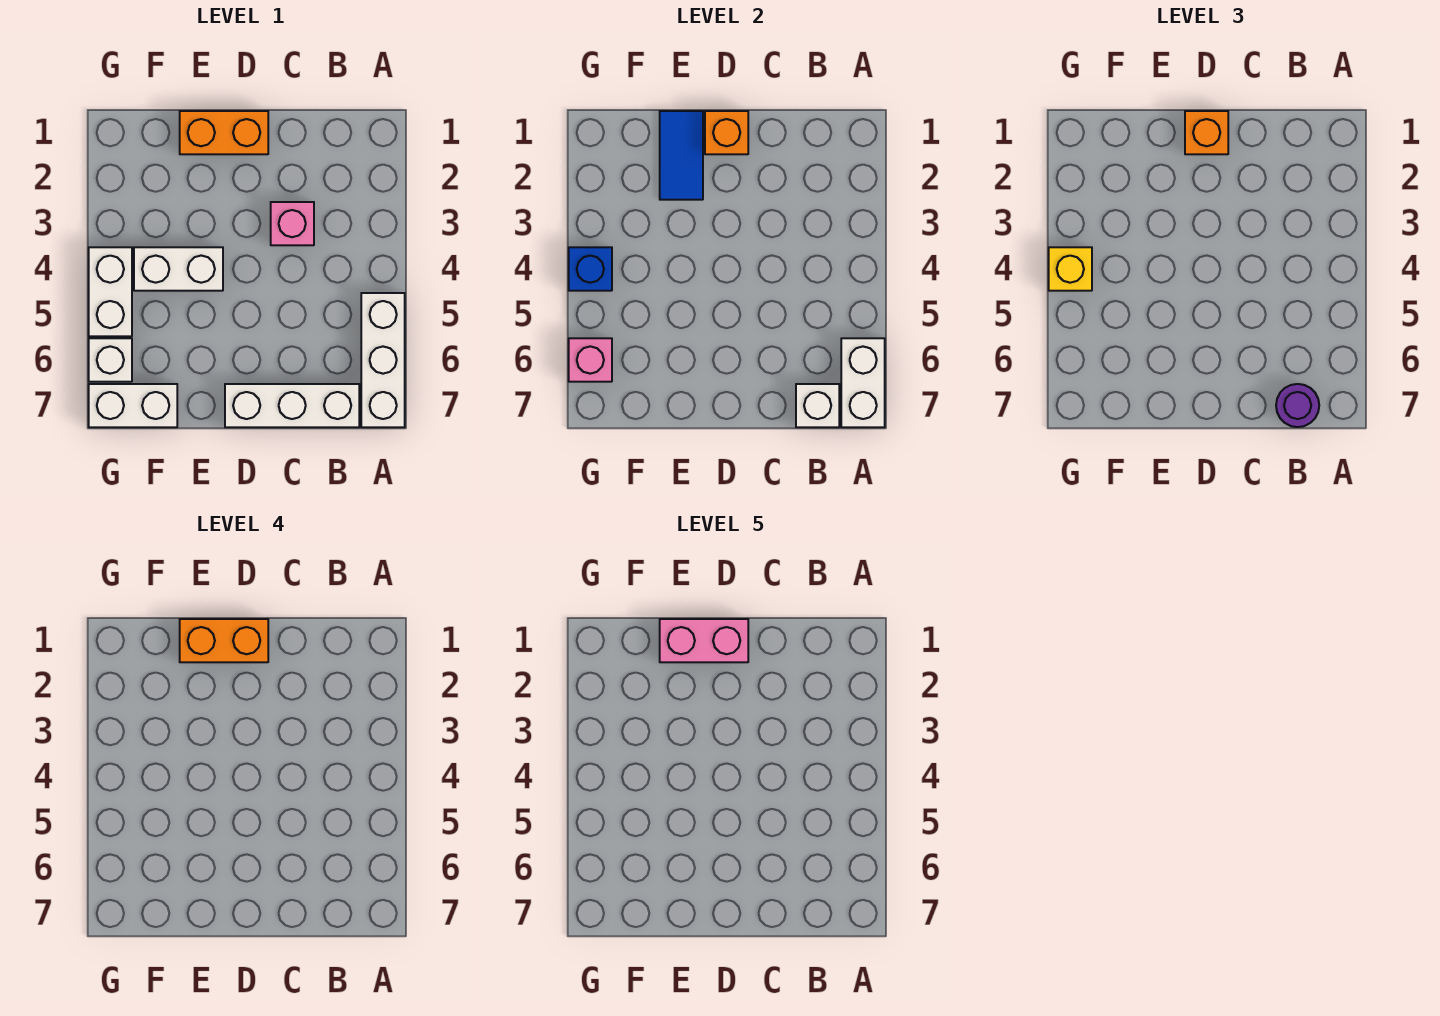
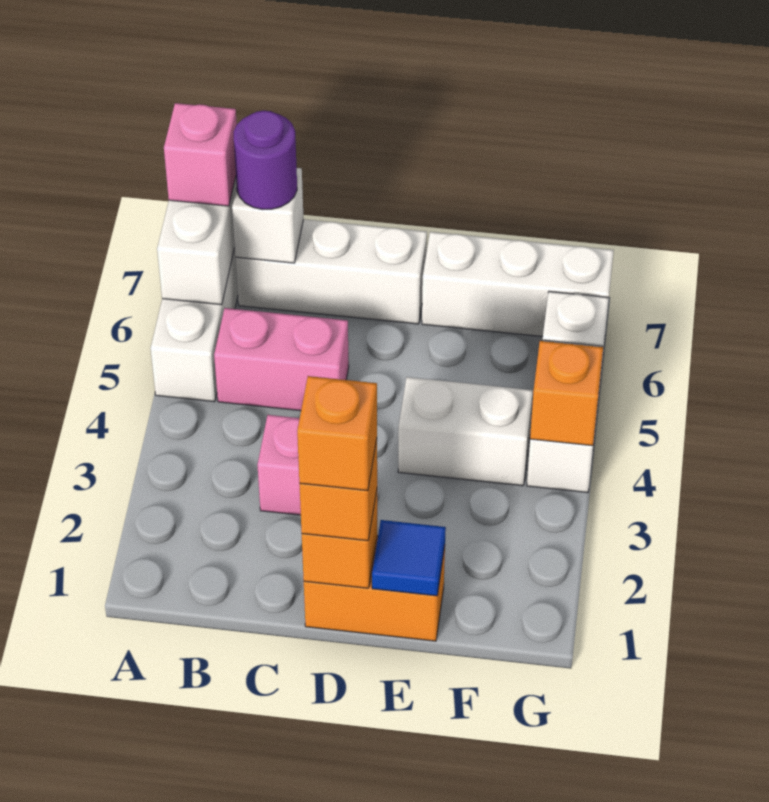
orange 1x2 brick [180,619,268,662] -> orange 1x1 brick [297,376,377,491]
pink 1x2 brick [660,619,748,662] -> pink 1x2 brick moved to [214,308,349,411]
blue 1x2 tile [660,111,703,200] -> blue 1x1 tile [372,520,446,596]
white 1x2 brick [89,384,177,427] -> white 1x3 brick [422,232,614,337]
blue 1x1 brick [569,247,612,291] -> orange 1x1 brick [530,341,603,446]
yellow 1x1 brick [1049,247,1092,291] -> none
pink 1x1 brick [569,338,612,382] -> pink 1x1 brick moved to [164,103,237,206]

